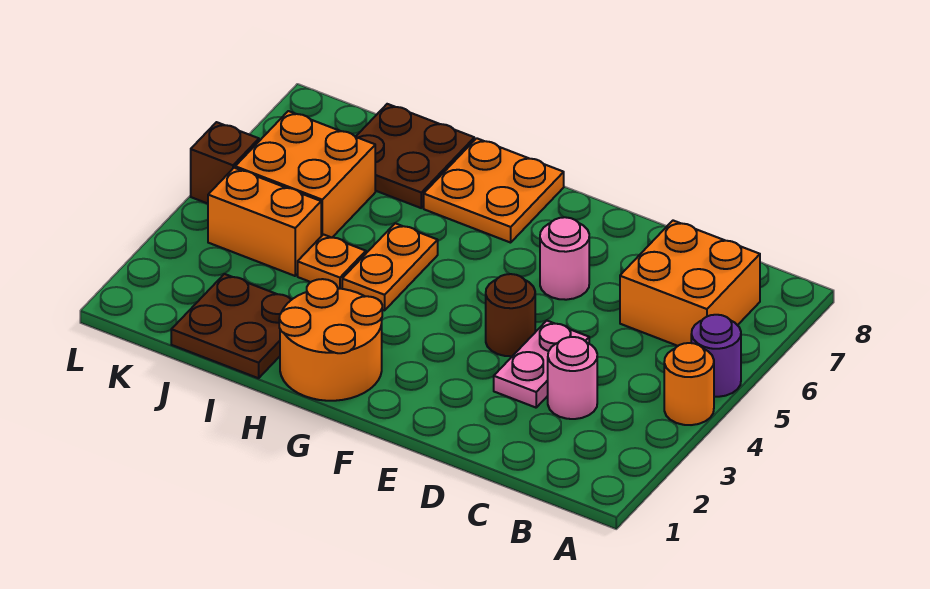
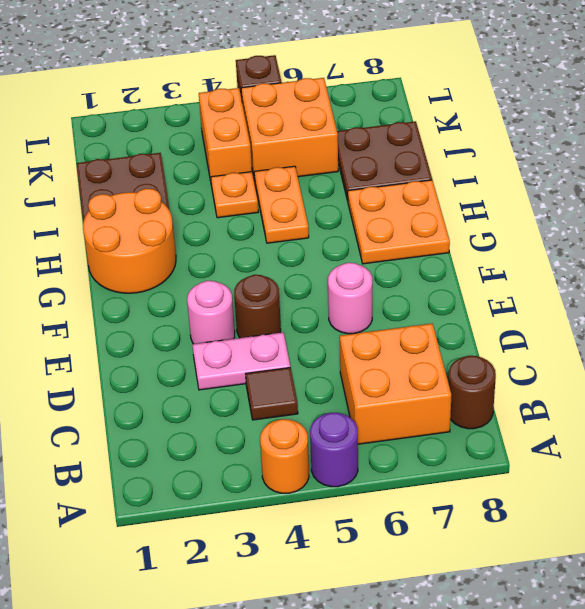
none -> brown 1x1 round brick [448,356,496,429]
pink 1x1 round brick [548,337,597,419] -> pink 1x1 round brick moved to [187,281,235,344]
none -> brown 1x1 tile [246,368,298,420]
orange 1x2 plate [342,223,438,310] -> orange 1x2 plate turned to [254,166,309,243]

